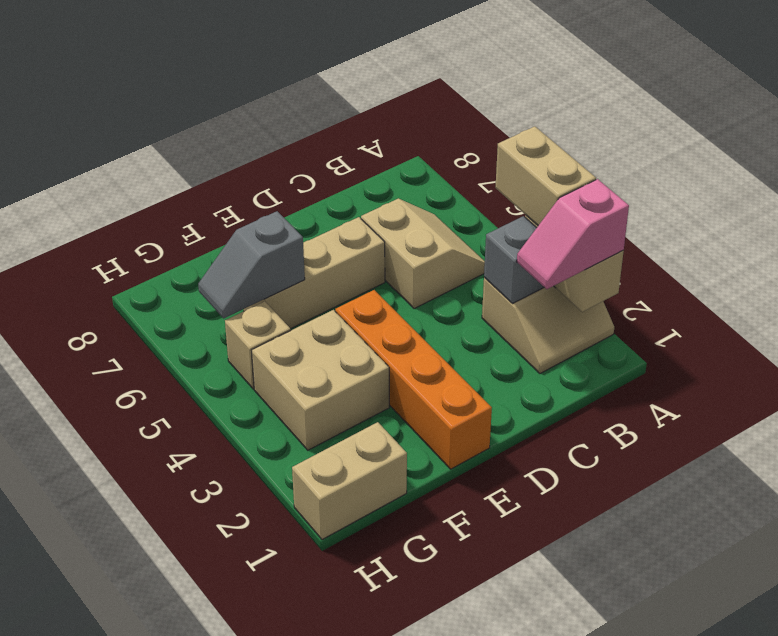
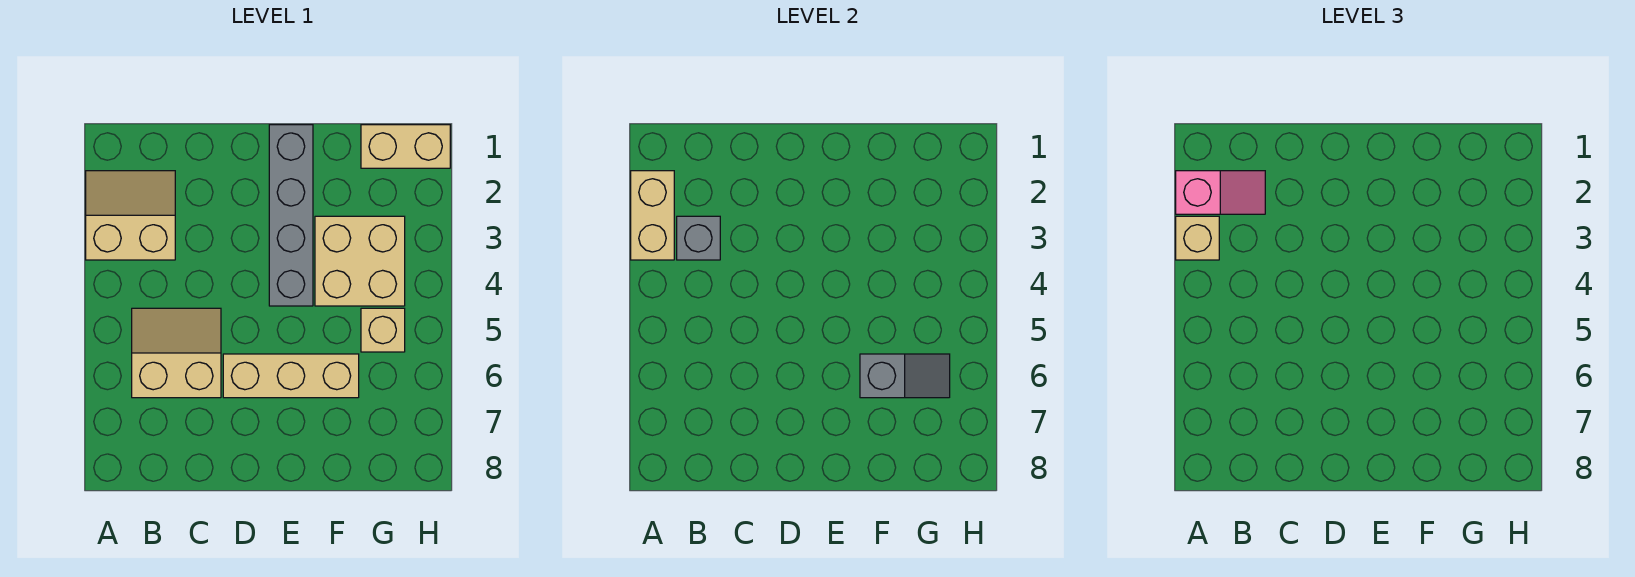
tan 1x2 brick [495,126,596,225] -> tan 1x1 brick [1176,216,1219,260]
tan 2x2 slope [361,199,485,309] -> tan 2x2 slope turned to [132,308,221,398]
orange 1x4 brick [335,290,492,469] -> grey 1x4 brick [269,125,313,306]

